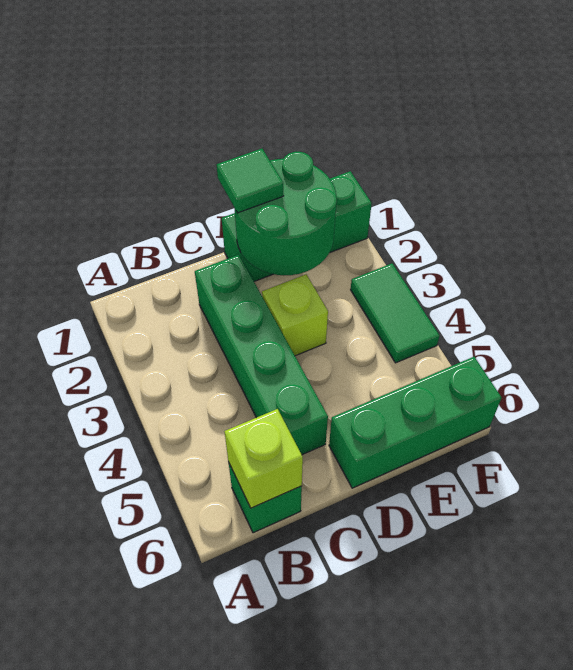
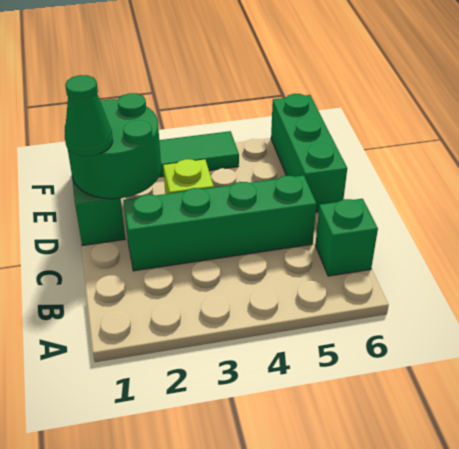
lime 1x1 brick [224,409,303,508] -> none
green 1x1 tile [217,149,284,213] -> green 1x1 cone [65,75,113,156]

